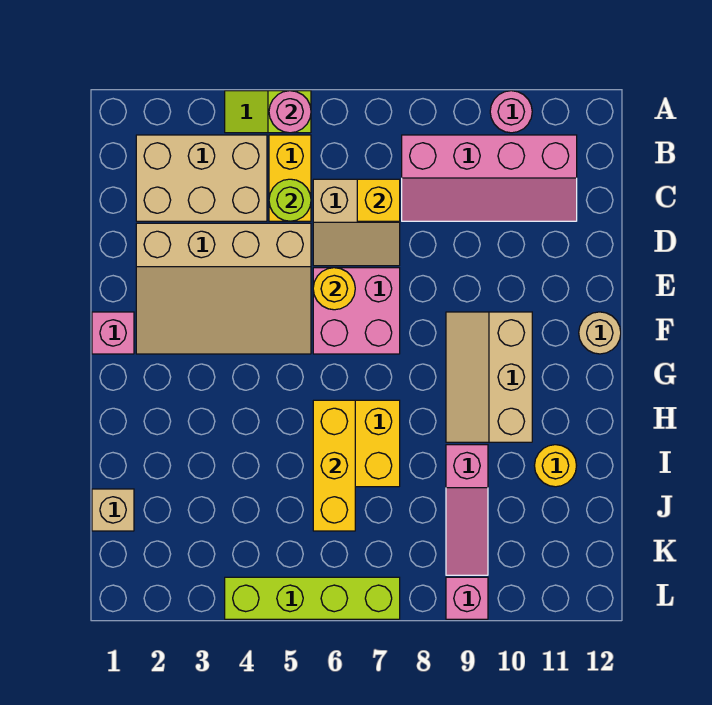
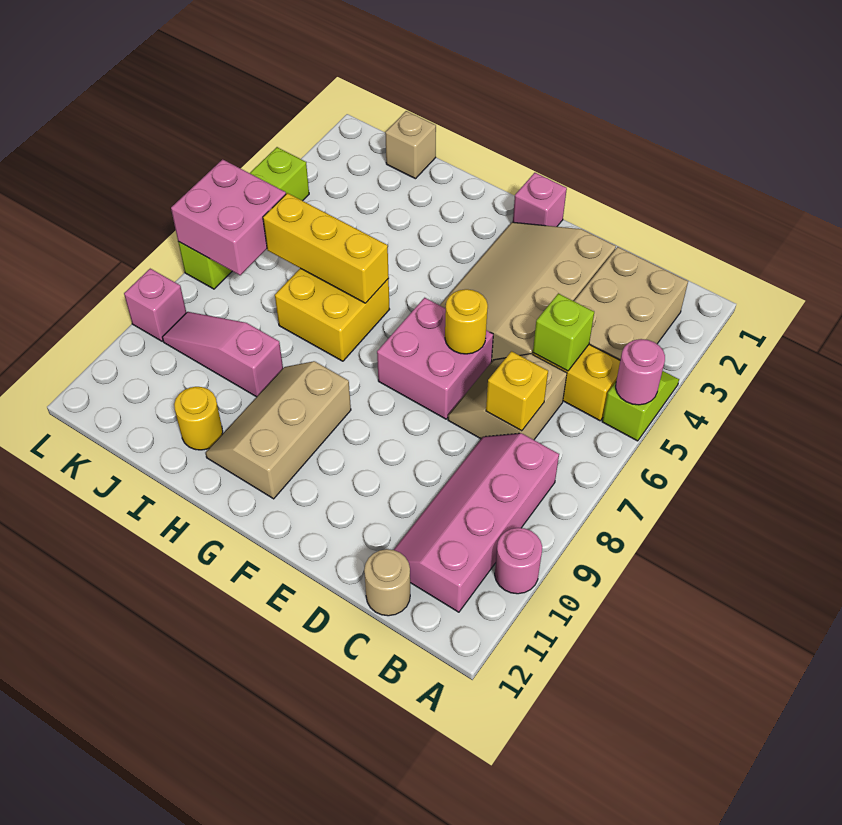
lime 1x1 round brick [269,179,311,221] -> lime 1x1 brick [533,293,594,371]
tan 2x3 slope [446,312,532,442] -> tan 2x3 slope turned to [206,361,351,499]
tan 1x1 round brick [579,312,621,354] -> tan 1x1 round brick moved to [364,549,410,616]
none -> pink 2x2 brick [171,159,286,275]

